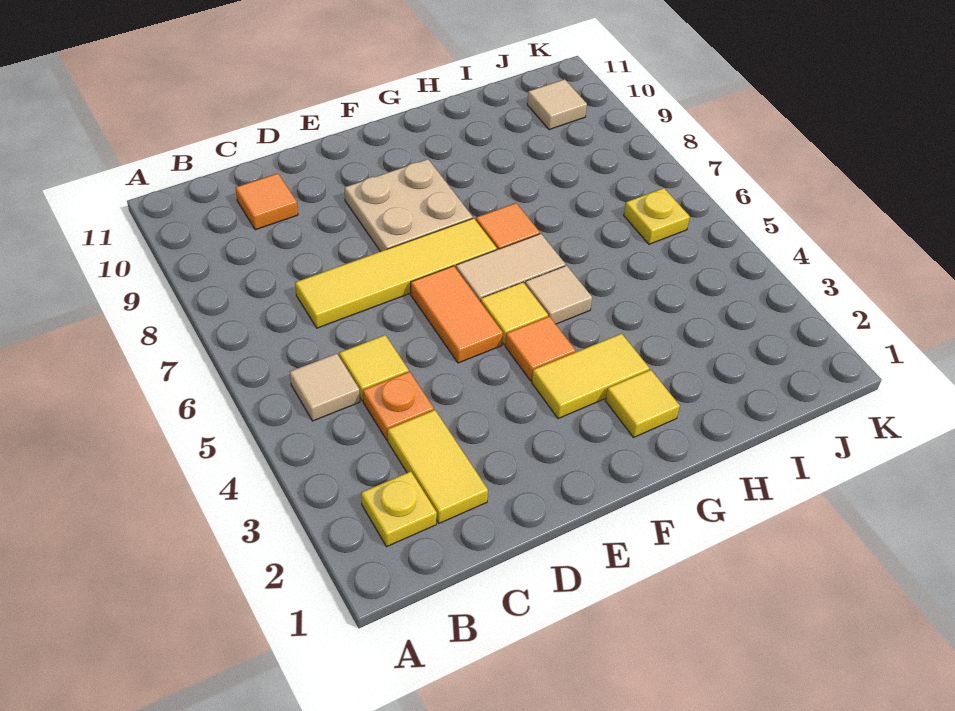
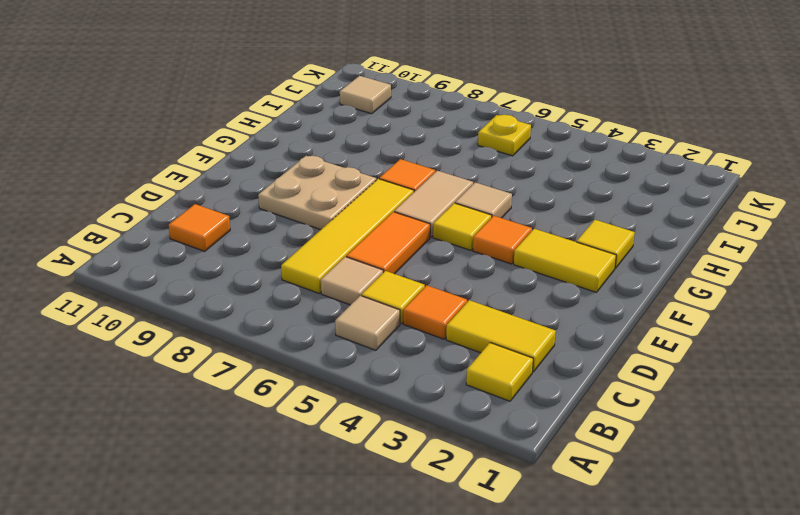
yellow 1x1 plate [361,471,437,547] -> yellow 1x1 tile [466,343,533,401]
orange 1x1 plate [363,372,434,440] -> orange 1x1 tile [403,285,467,339]
none -> tan 1x1 tile [321,257,383,305]
orange 1x2 tile [411,266,503,363] -> orange 1x2 tile turned to [346,212,430,274]
yellow 1x2 tile [532,334,649,419] -> yellow 1x2 tile turned to [514,229,616,292]

